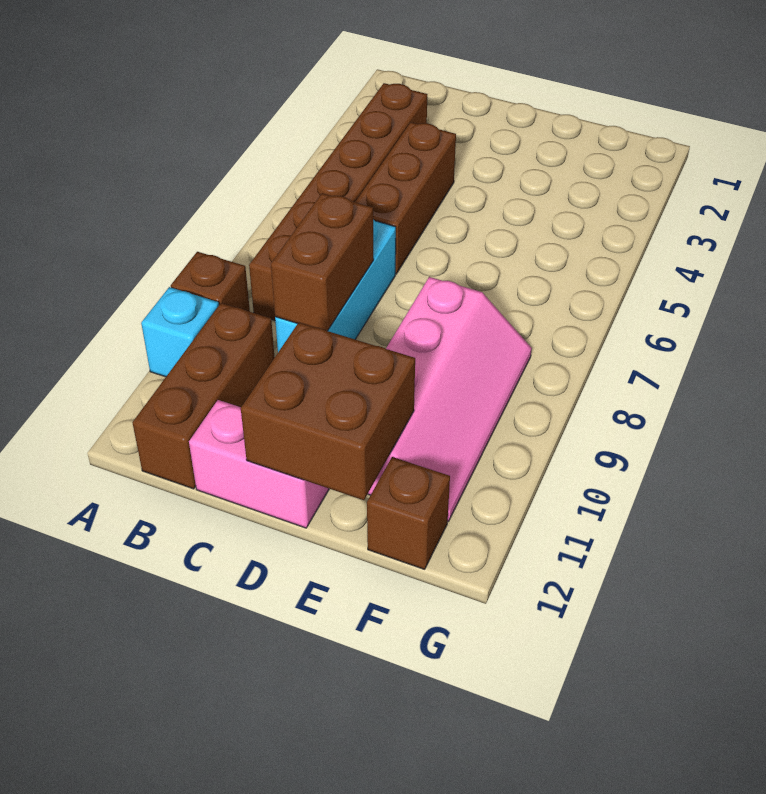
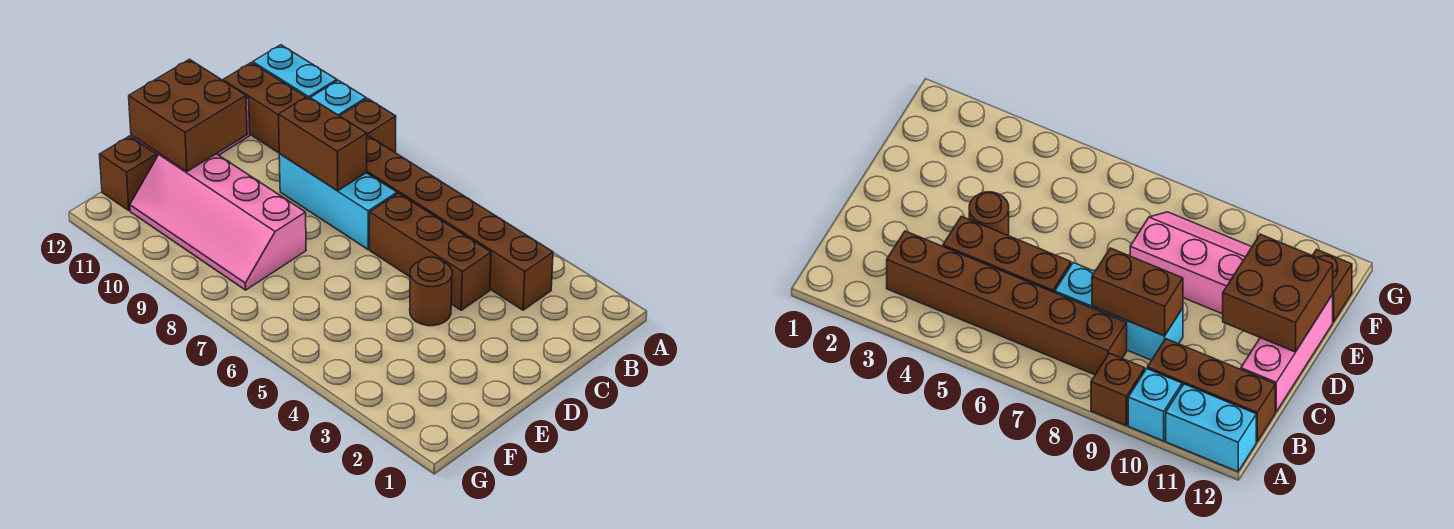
none -> cyan 1x2 brick [253,45,337,98]
pink 1x2 brick [189,400,329,528] -> pink 1x3 brick [1241,295,1333,412]
none -> brown 1x1 round brick [410,257,452,326]

